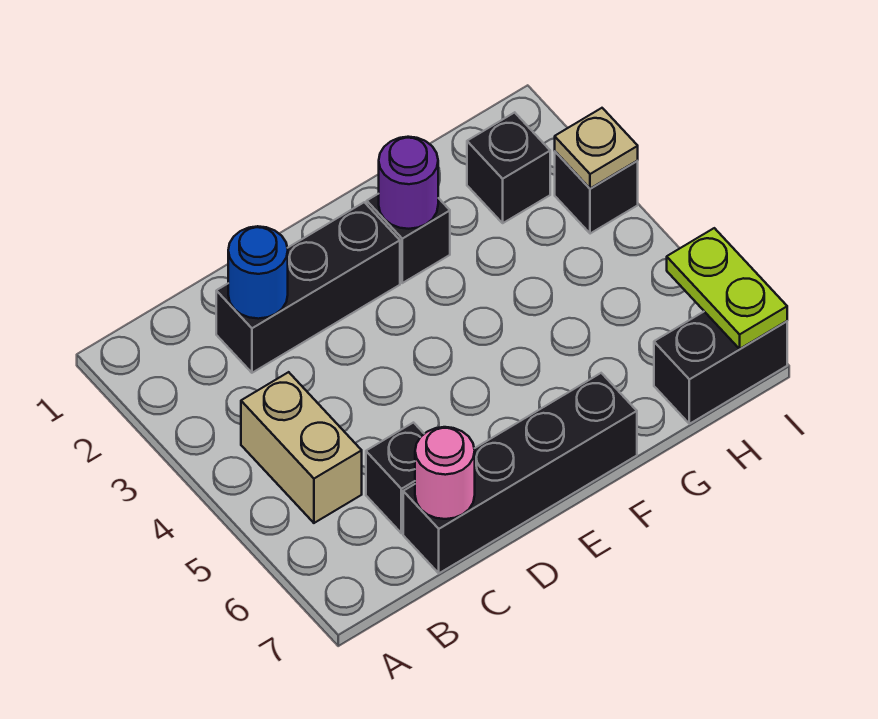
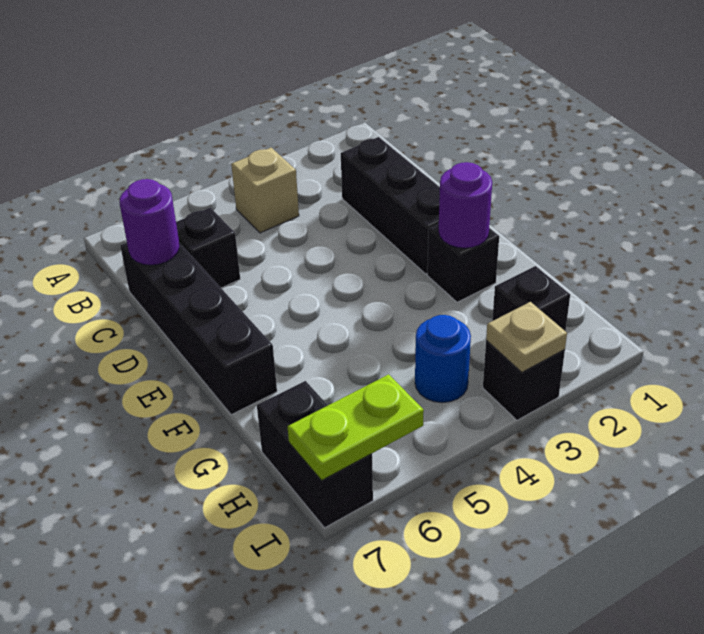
tan 1x2 brick [241,372,362,523] -> tan 1x1 brick [231,148,299,233]
blue 1x1 round brick [228,226,288,319] -> blue 1x1 round brick moved to [415,315,471,403]
pink 1x1 round brick [415,427,475,519] -> purple 1x1 round brick [120,179,179,265]

